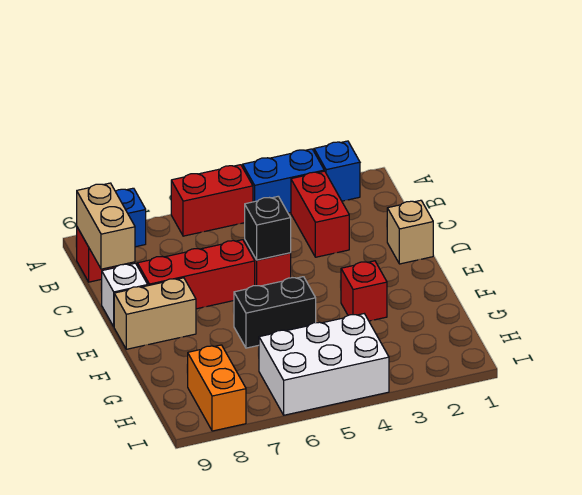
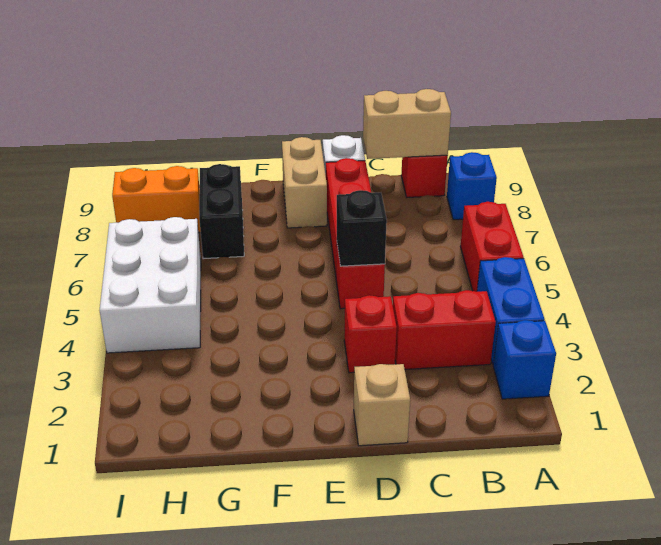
red 1x1 brick [341,261,387,321] -> red 1x1 brick moved to [344,295,397,373]
black 1x2 brick [234,277,316,348] -> black 1x2 brick moved to [199,164,244,259]

